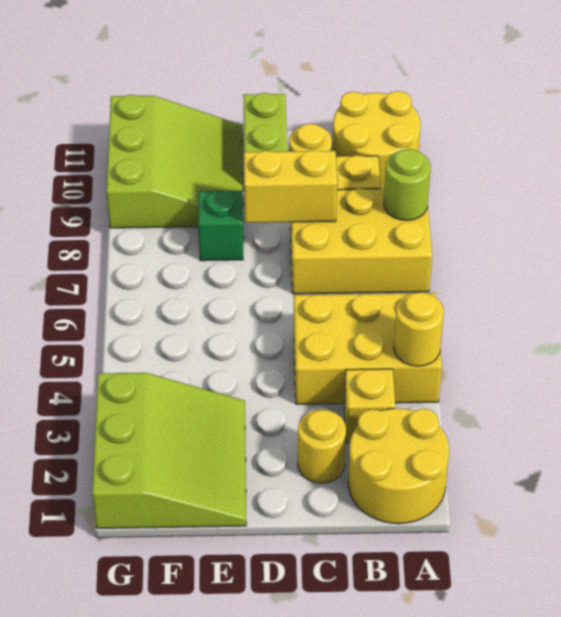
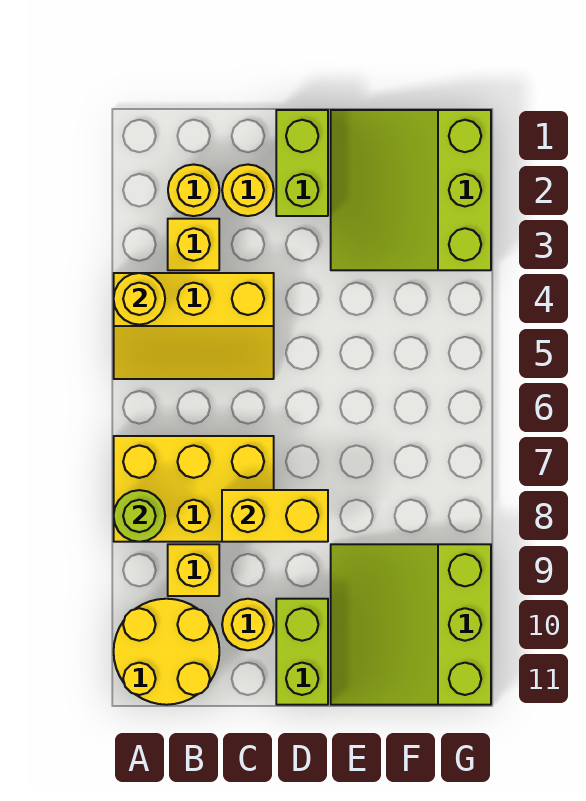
yellow 2x2 round brick [348,408,449,524] -> yellow 1x1 round brick [168,164,219,216]
yellow 2x3 brick [294,293,442,404] -> yellow 2x3 slope [114,273,274,379]
none -> lime 1x2 brick [276,110,328,216]
green 1x1 brick [198,190,243,261] -> none

